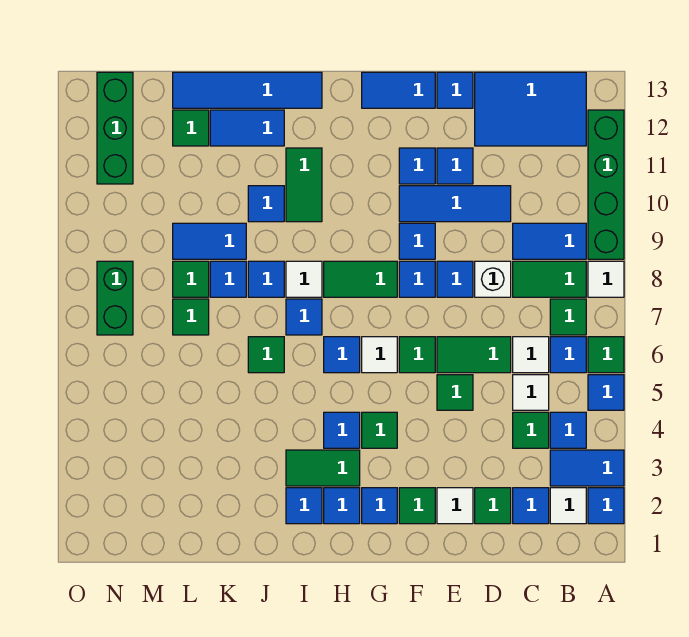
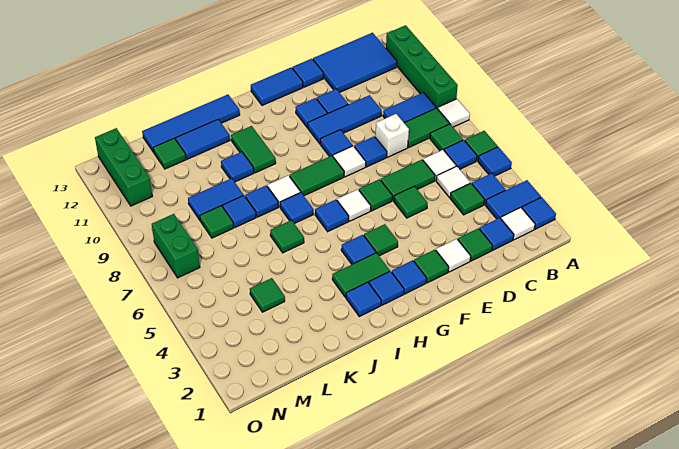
blue 1x1 tile [399,261,435,297] -> white 1x1 tile [333,146,366,177]
green 1x1 tile [173,299,209,335] -> green 1x1 tile moved to [250,278,285,312]

